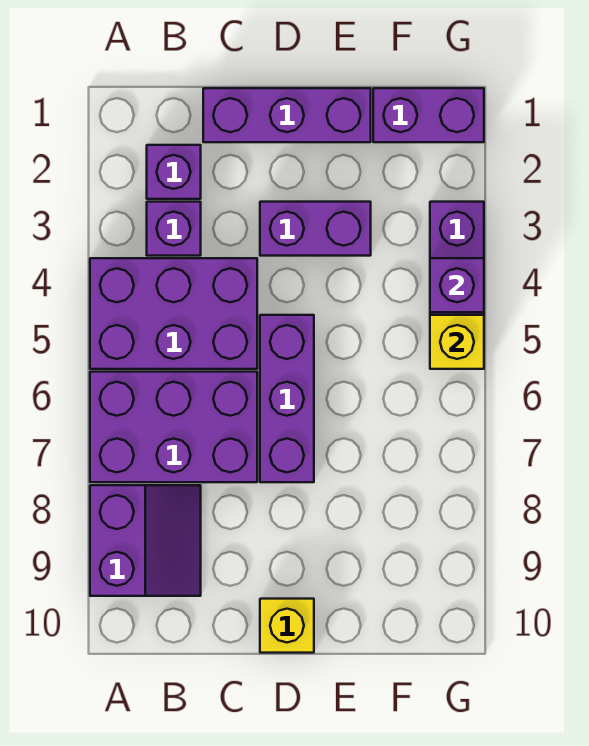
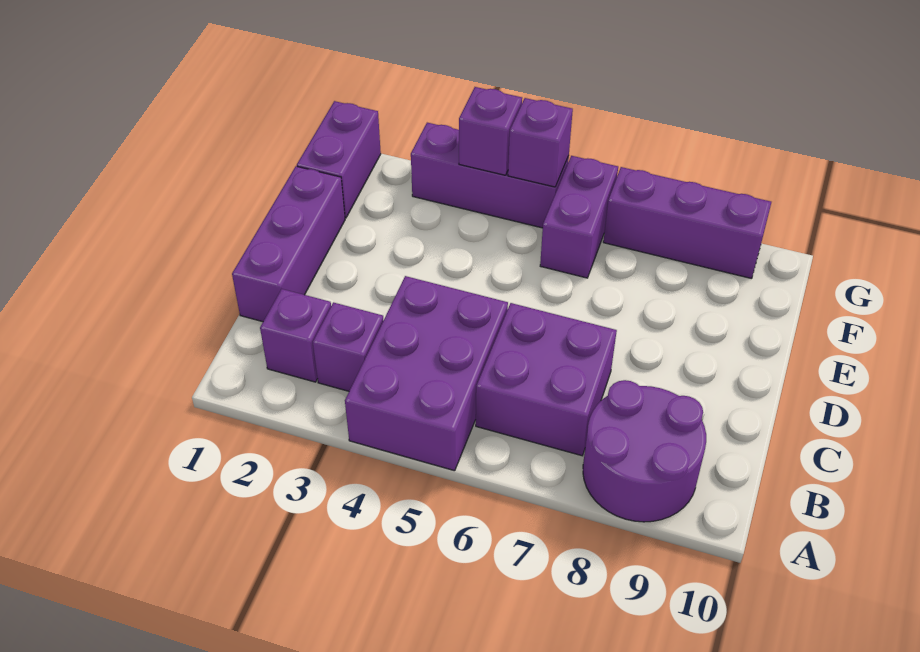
purple 2x3 brick [90,372,257,482] -> purple 2x2 brick [476,303,617,456]
purple 2x2 slope [90,485,201,596] -> purple 2x2 round brick [583,380,706,522]
purple 1x2 brick [260,202,371,256] -> purple 1x2 brick moved to [540,156,618,278]
purple 1x3 brick [260,315,314,482] -> purple 1x3 brick moved to [603,167,771,279]
yellow 1x1 brick [260,599,314,653] -> none
yellow 1x1 brick [430,315,484,369] -> purple 1x1 brick [508,98,573,187]

